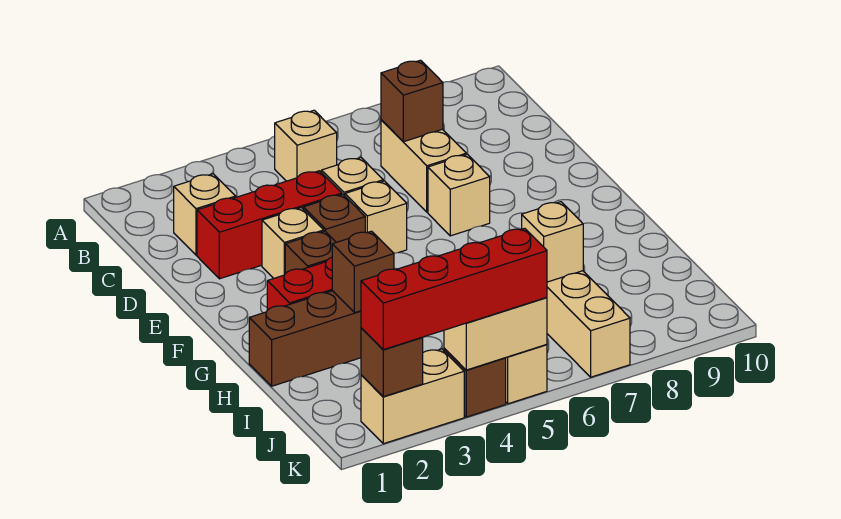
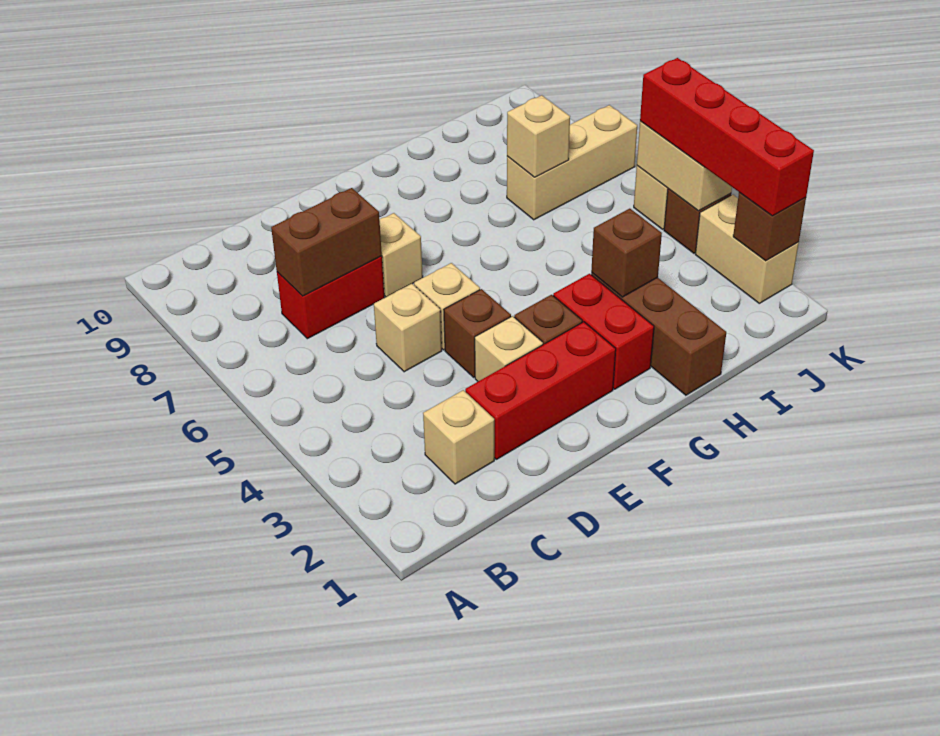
tan 1x1 brick [275,110,337,181] -> none
tan 1x2 brick [381,120,466,212] -> red 1x2 brick [277,256,384,339]
brown 1x1 brick [381,60,443,142] -> brown 1x2 brick [271,188,382,296]
red 1x3 brick [197,171,342,279] -> red 1x3 brick turned to [465,322,616,459]

